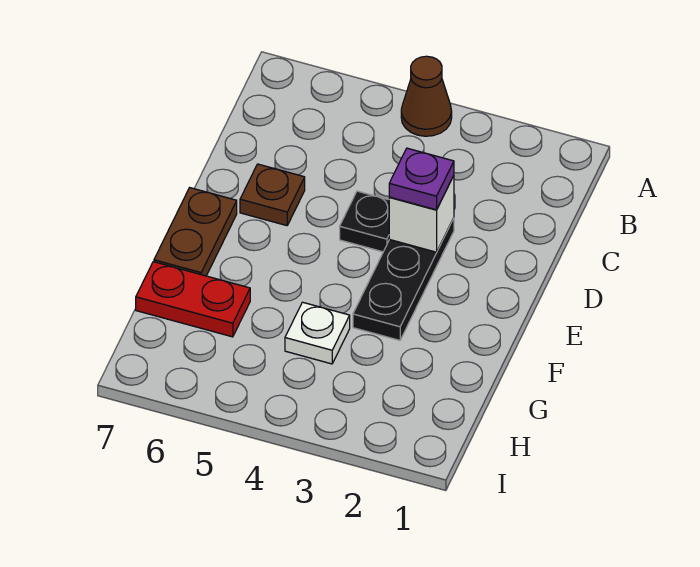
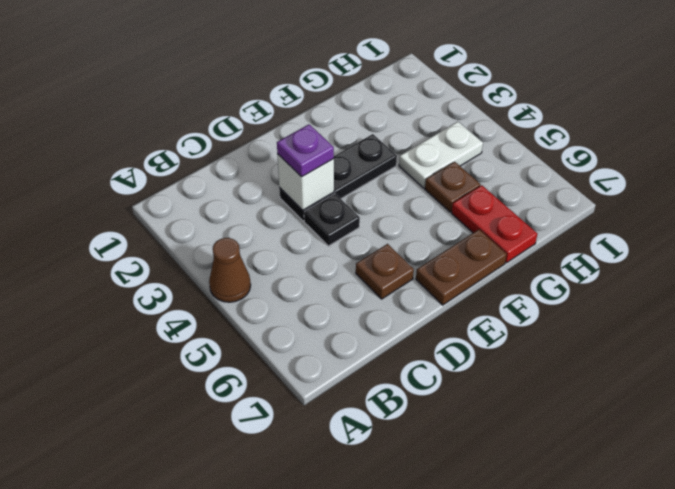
white 1x1 plate [285,302,350,364] -> white 1x2 plate [399,122,483,188]
none -> brown 1x1 plate [425,162,480,212]

